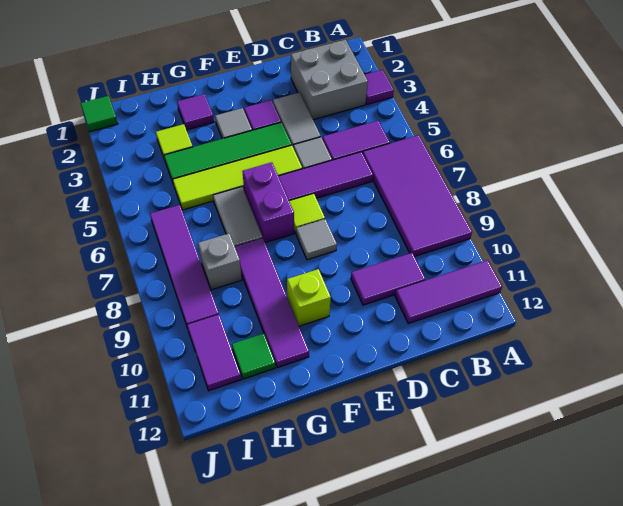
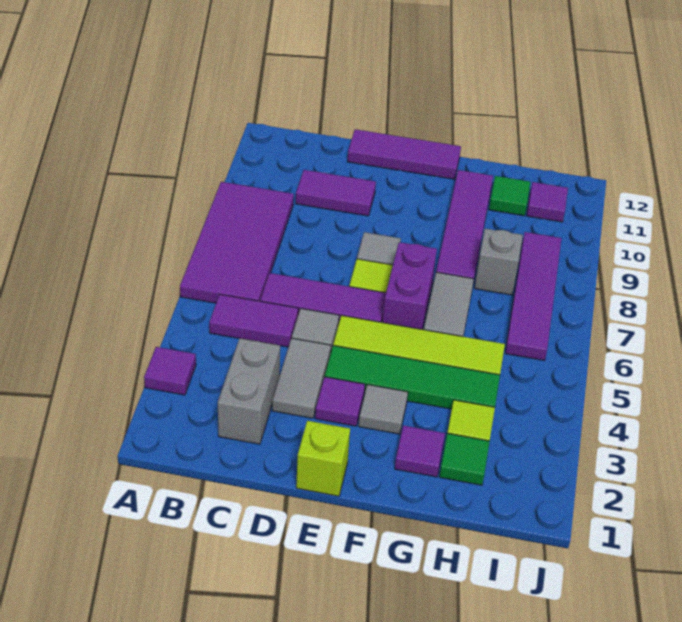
purple 1x3 tile [395,260,502,324] -> purple 1x3 tile moved to [347,129,461,179]
grey 2x2 brick [291,40,368,120] -> grey 1x2 brick [218,338,280,444]
lime 1x1 brick [287,269,331,326] -> lime 1x1 brick moved to [296,421,350,496]
purple 1x2 tile [187,315,241,391] -> purple 1x1 tile [527,182,568,222]
green 1x1 tile [81,96,118,132] -> green 1x1 tile moved to [440,433,490,485]

